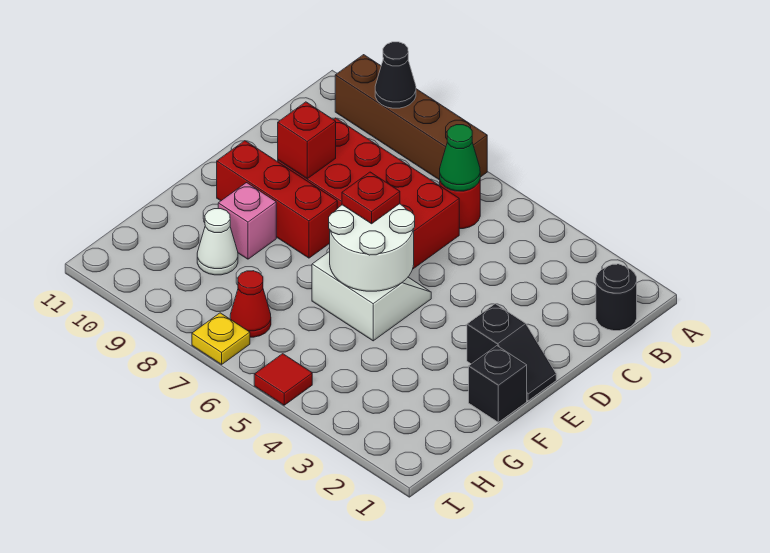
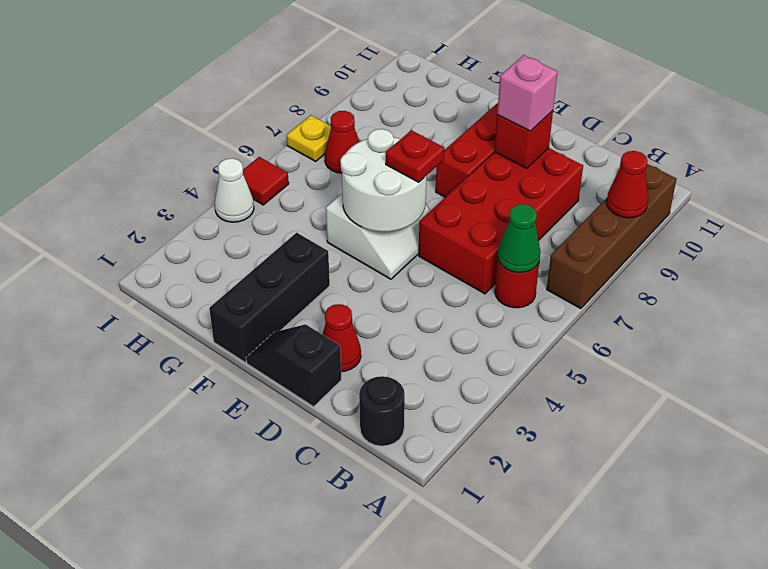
black 1x1 cone [375,42,416,108] -> red 1x1 cone [607,151,648,218]
none -> red 1x1 cone [322,304,361,372]
black 1x2 slope [467,304,556,401] -> black 1x2 slope turned to [246,324,341,407]
black 1x1 brick [469,346,527,422] -> black 1x3 brick [209,233,330,362]
pink 1x1 brick [218,183,276,259] -> pink 1x1 brick moved to [497,55,557,131]
white 1x1 cone [197,209,238,275] -> white 1x1 cone moved to [215,158,254,222]

